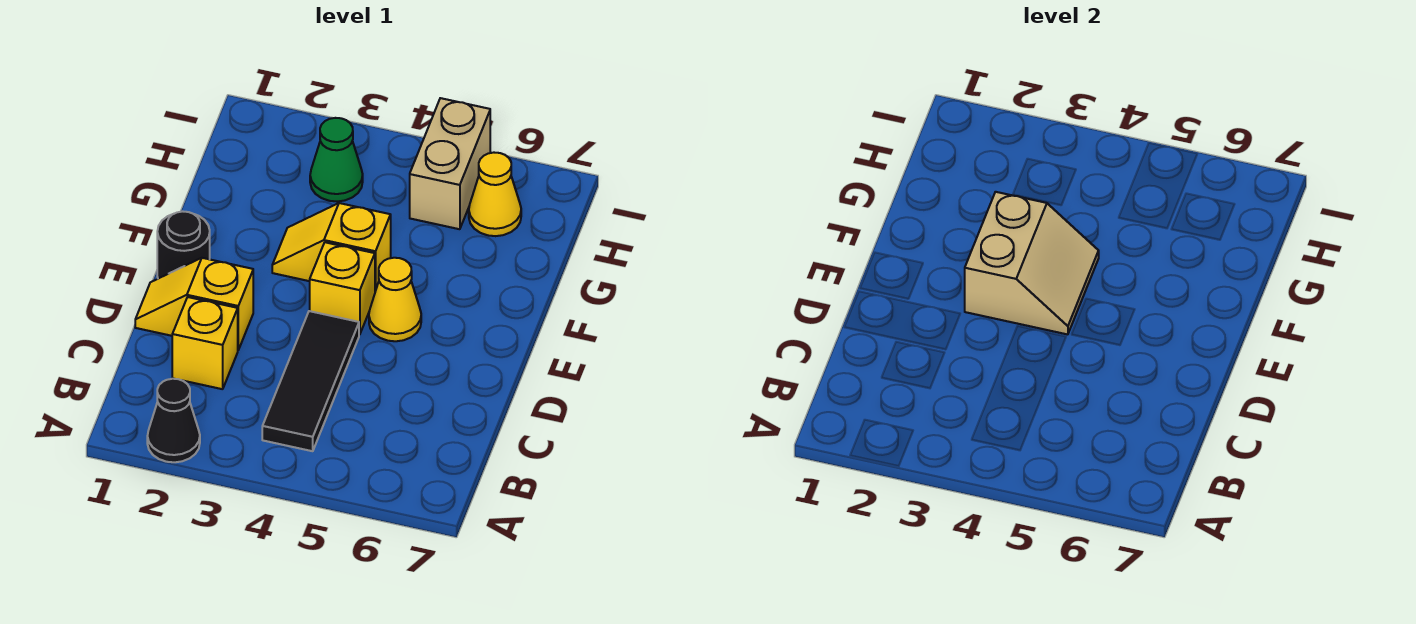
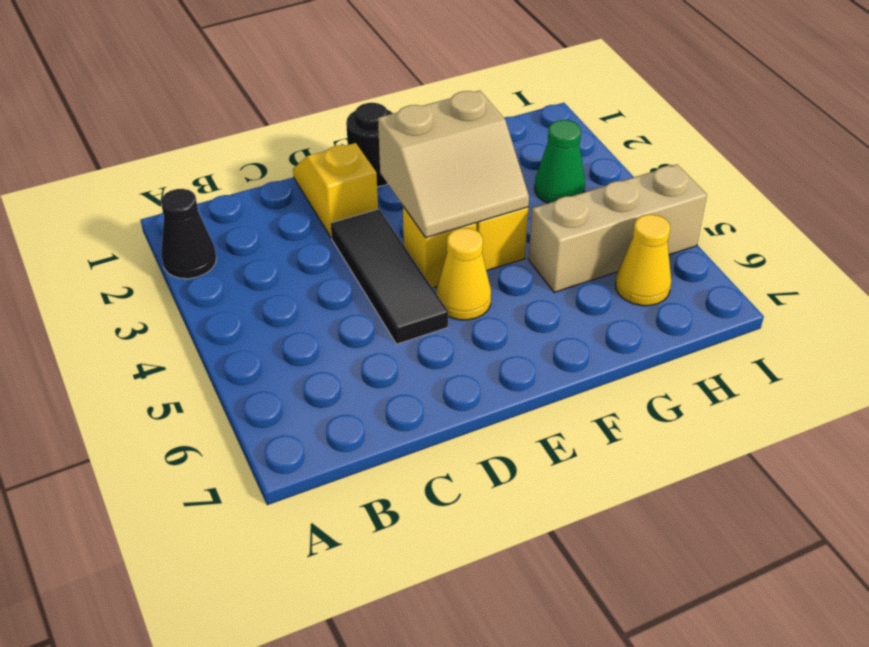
black 1x3 tile [262,311,359,451] -> black 1x3 tile turned to [331,209,448,344]
yellow 1x1 brick [172,297,238,389] -> none
tan 1x2 brick [410,98,490,229] -> tan 1x3 brick [529,165,707,293]

